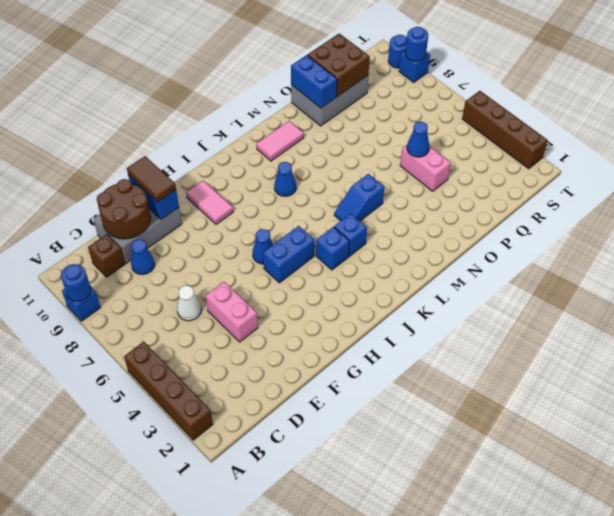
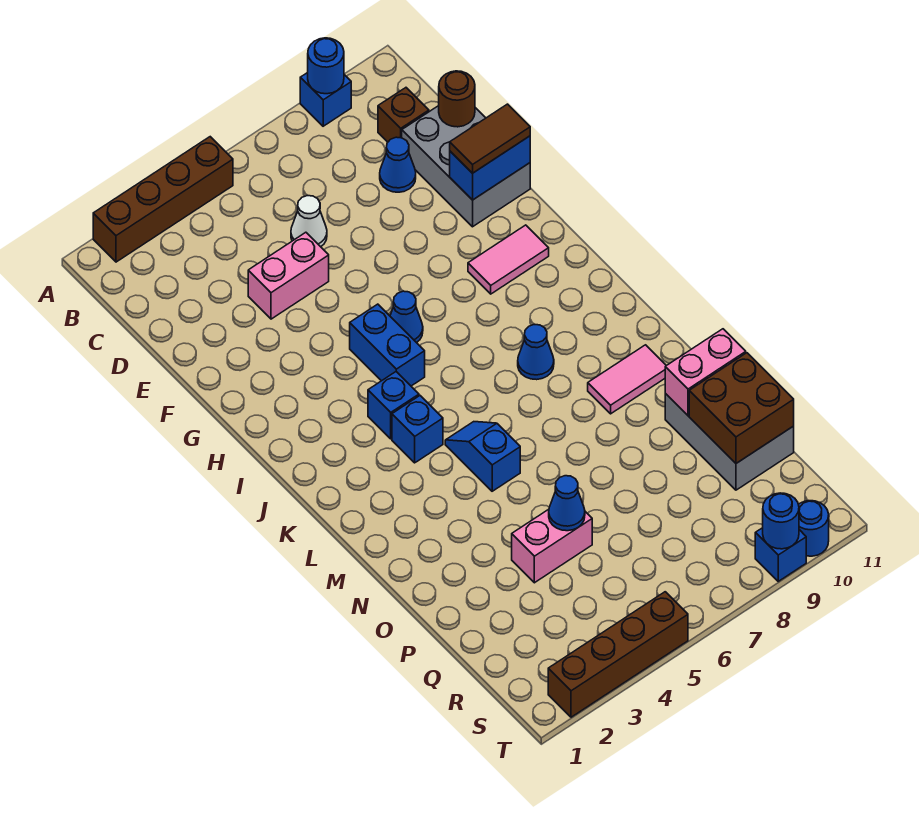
brown 2x2 round brick [97,179,150,239] -> brown 1x1 round brick [439,71,475,127]
pink 1x2 tile [256,121,304,161] -> pink 1x2 tile turned to [588,345,666,414]
blue 1x2 brick [291,55,337,108] -> pink 1x2 brick [665,329,746,415]

